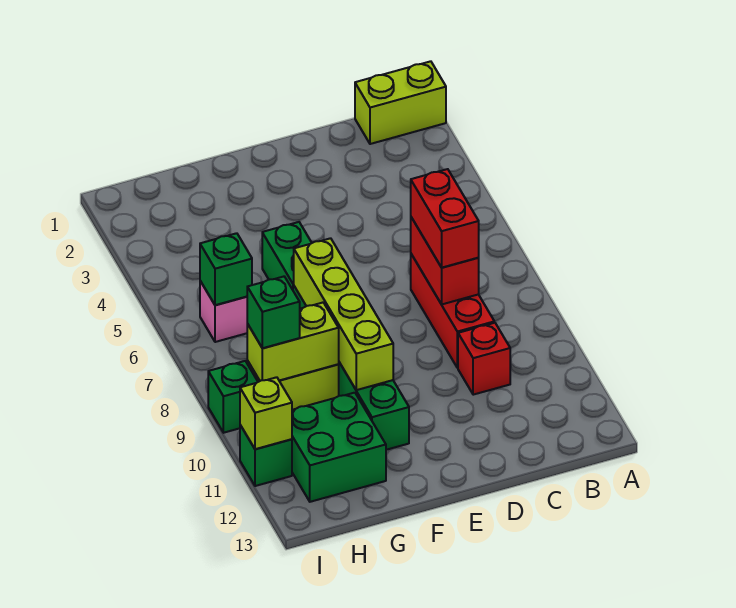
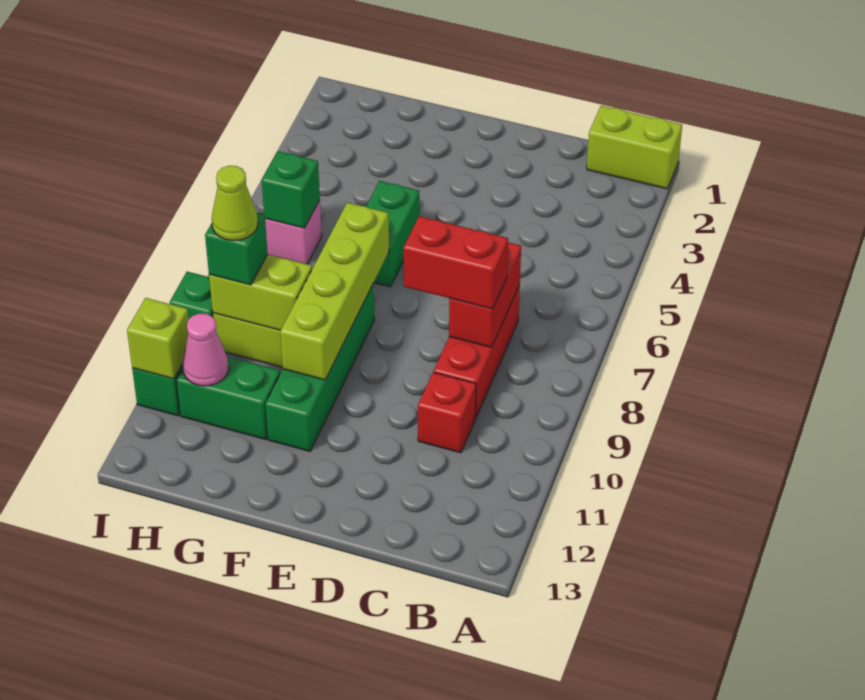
red 1x2 brick [411,169,479,268] -> red 1x2 brick turned to [404,216,508,309]
green 2x2 brick [292,393,386,502] -> green 1x2 brick [176,356,280,440]
none -> lime 1x1 cone [212,166,258,241]
none -> pink 1x1 cone [183,313,229,386]

